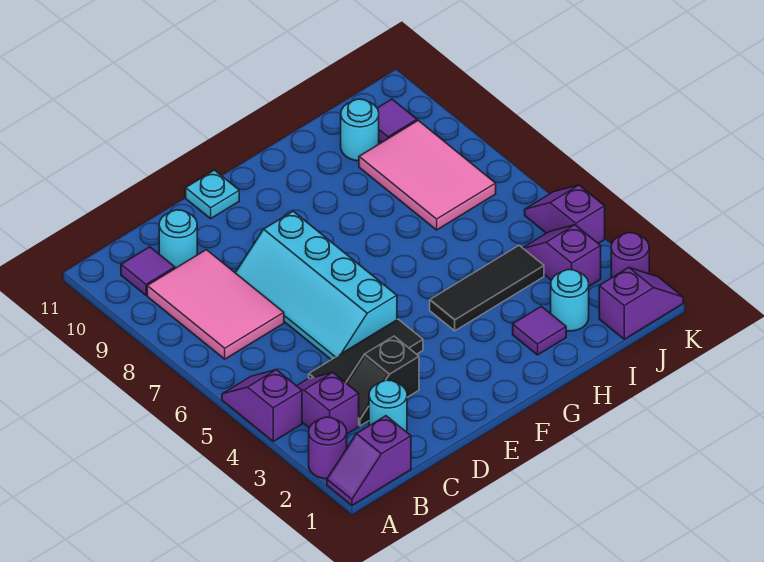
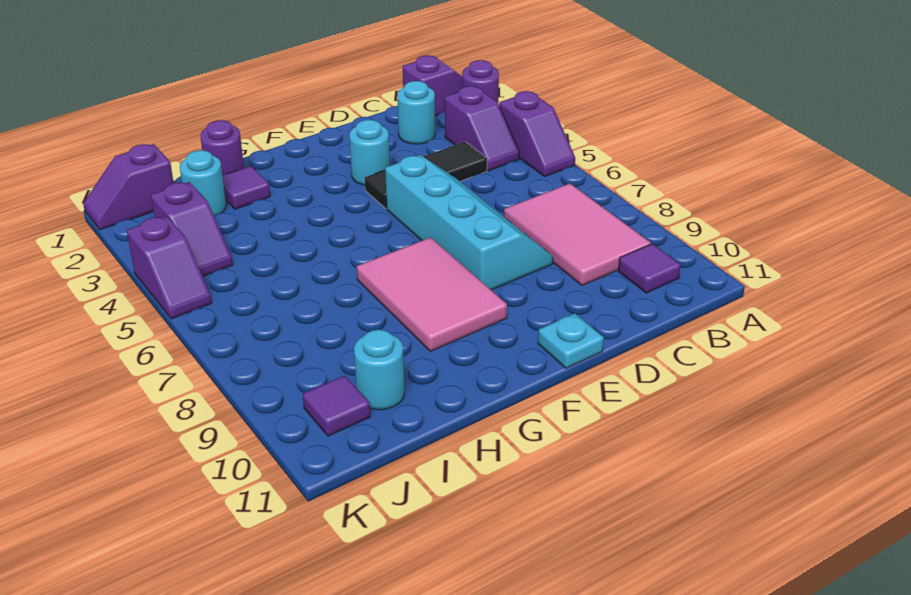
black 1x2 slope [346,336,419,426] -> none
cyan 1x1 round brick [159,210,197,268] -> cyan 1x1 round brick moved to [349,120,390,185]
black 1x3 tile [430,246,544,331] -> none
pink 2x3 tile [359,121,496,230] -> pink 2x3 tile moved to [357,237,507,351]
purple 1x1 round brick [611,233,649,278] -> purple 1x1 round brick moved to [201,120,244,175]

